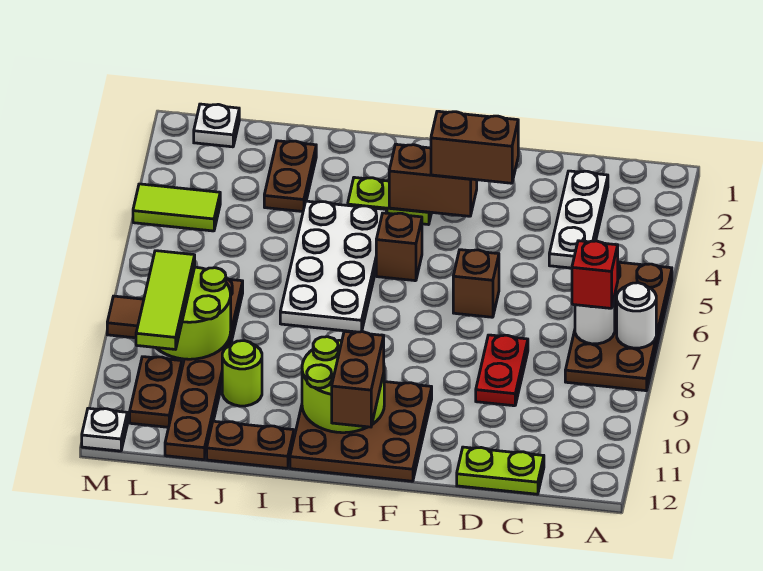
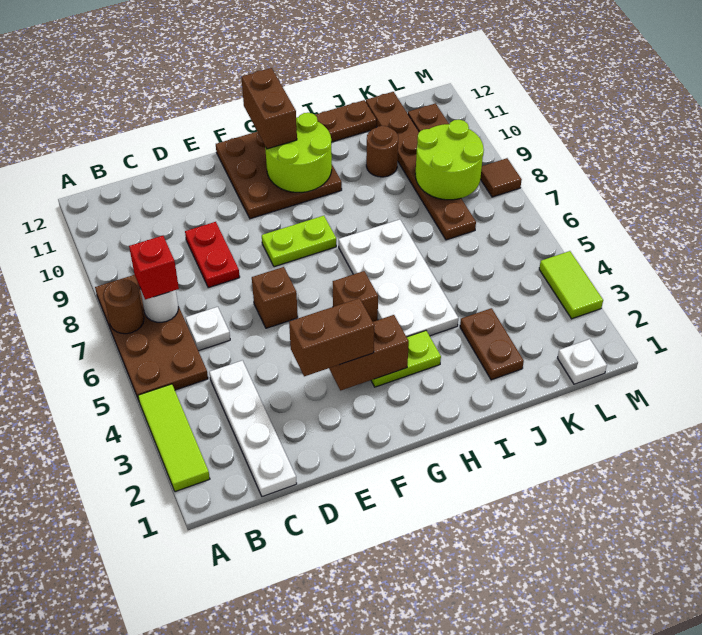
white 1x1 round brick [617,283,656,348] -> brown 1x1 round brick [103,279,144,334]
white 1x3 plate [549,171,608,268] -> white 1x4 plate [209,360,297,497]
lime 1x2 plate [457,447,544,494] -> lime 1x2 plate moved to [262,216,336,267]
lime 1x1 round brick [222,341,262,406] -> brown 1x1 round brick [366,126,398,177]
lime 1x2 tile [133,184,220,231] -> lime 1x2 tile turned to [539,251,603,319]
lime 1x3 tile [136,251,195,349] -> lime 1x3 tile moved to [138,384,210,492]
white 1x1 plate [82,408,127,451] -> white 1x1 plate moved to [185,307,230,351]

